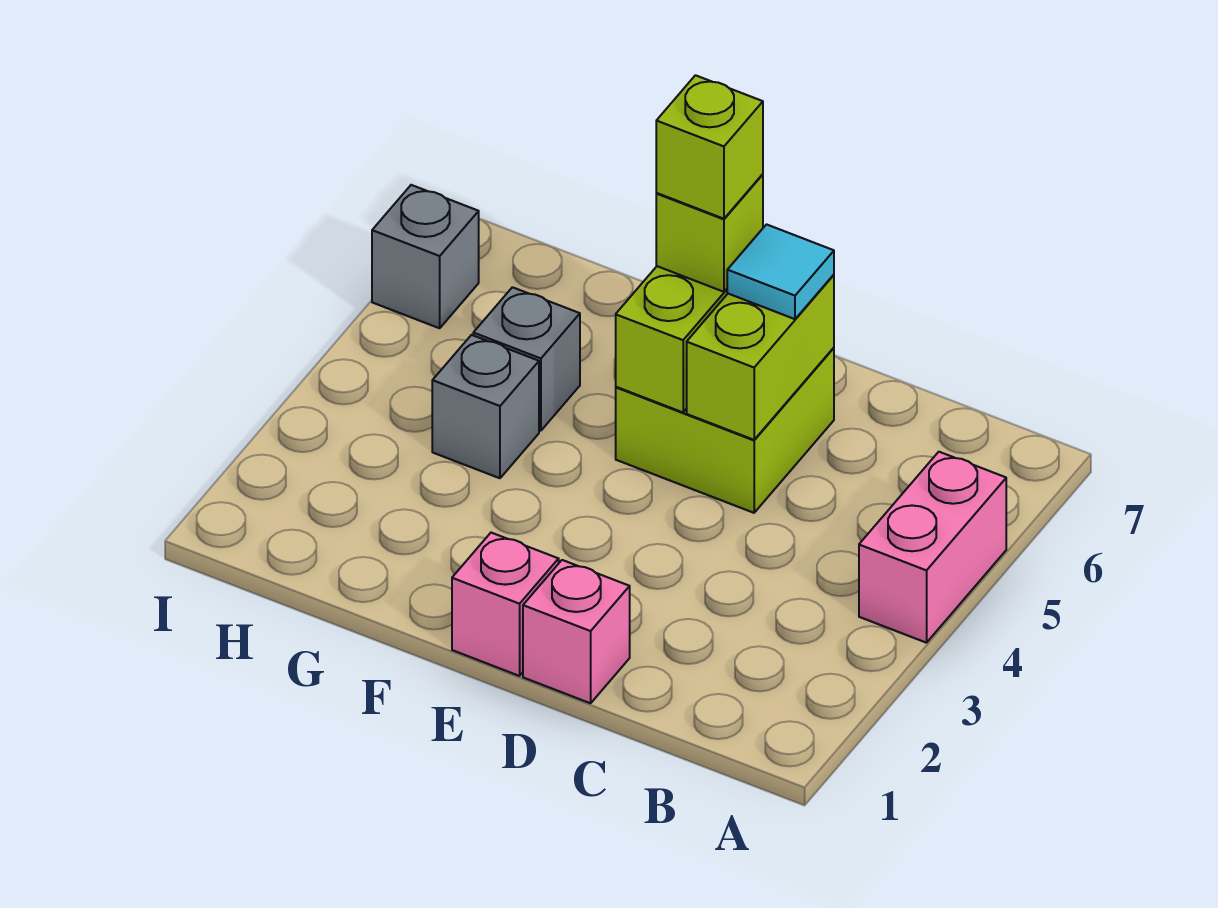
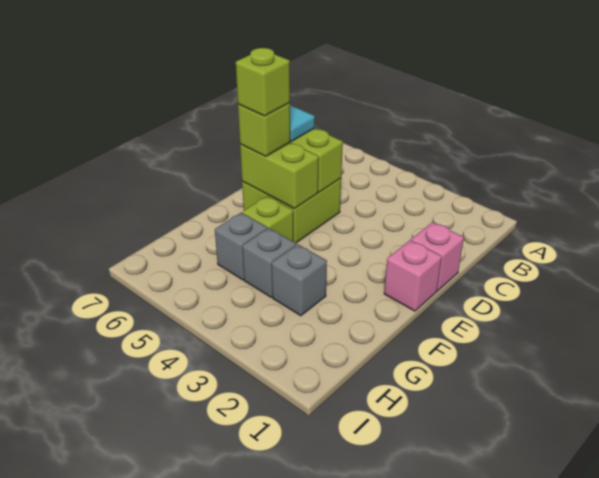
pink 1x2 brick [859,452,1006,643] -> none
none -> lime 1x1 brick [242,196,293,241]
grey 1x1 brick [372,185,479,328] -> grey 1x1 brick moved to [272,244,327,316]

